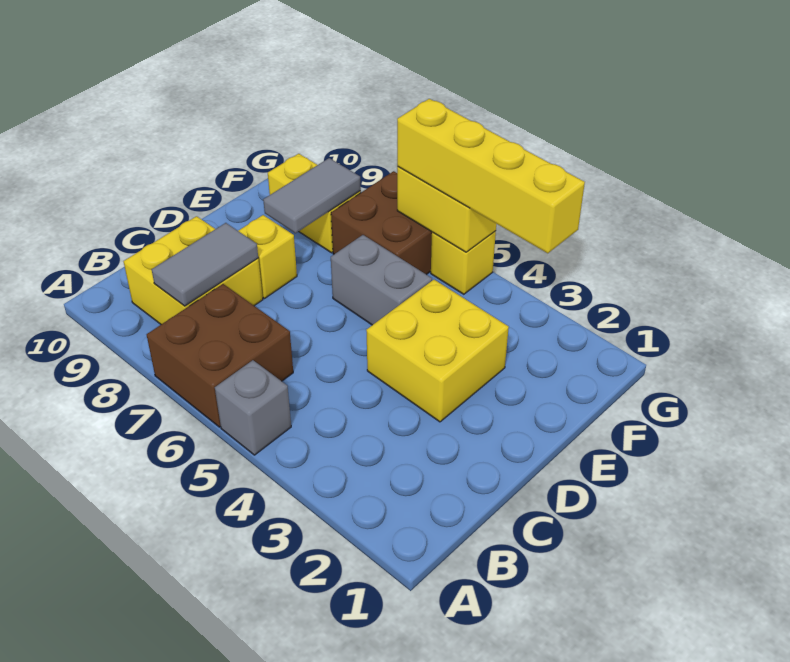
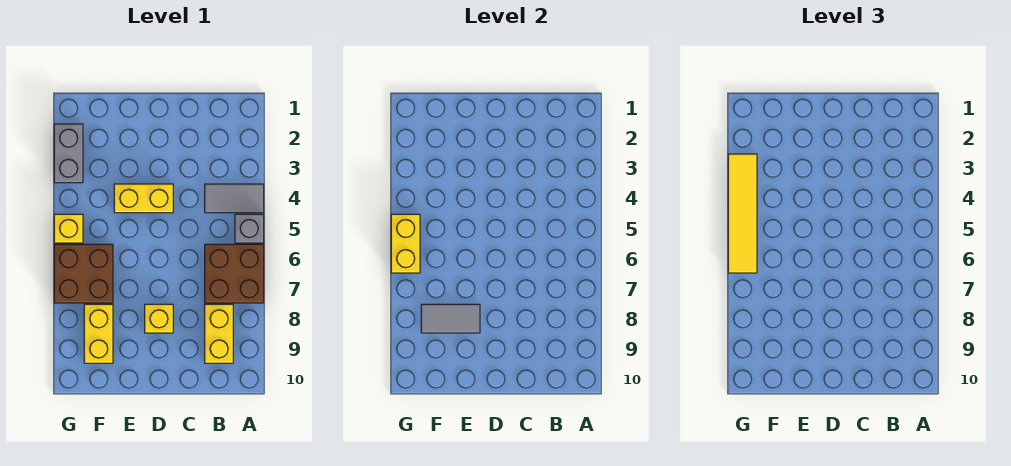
yellow 2x2 brick [123,216,263,324] -> yellow 1x2 brick [205,304,233,363]
grey 1x2 tile [152,223,258,306] -> grey 1x2 tile moved to [205,184,264,213]
yellow 2x2 brick [366,280,509,422] -> yellow 1x2 brick [114,184,173,213]
grey 1x2 brick [331,235,432,325] -> grey 1x2 brick moved to [54,124,83,183]
yellow 1x4 brick [397,99,585,253] -> yellow 1x4 tile [728,154,757,273]

